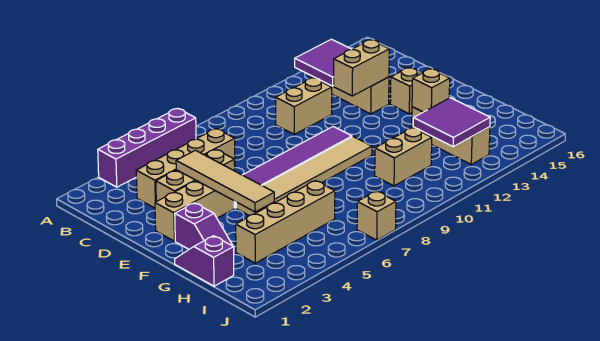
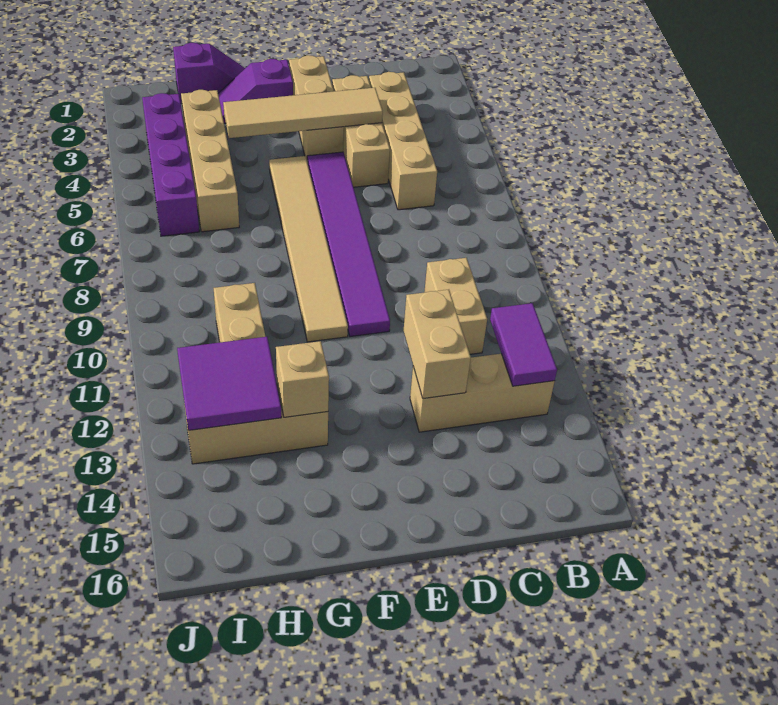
purple 1x4 brick [98,108,196,187] -> purple 1x4 brick moved to [142,93,199,236]
purple 2x2 tile [295,39,352,86] -> purple 1x2 tile [490,303,557,386]
tan 1x1 brick [390,68,421,114] -> none
tan 1x1 brick [357,191,396,240] -> none

